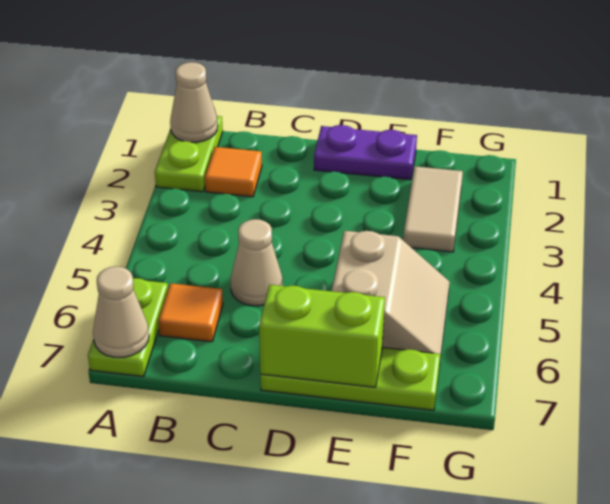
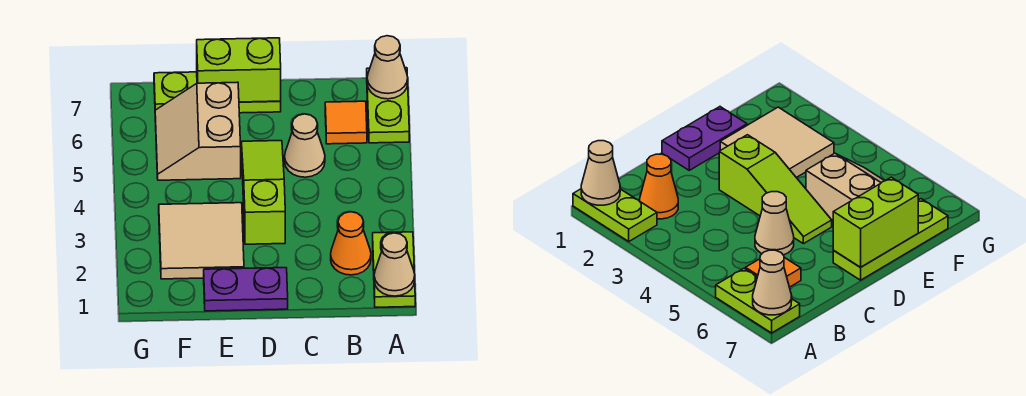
orange 1x1 tile [205,147,262,197] -> orange 1x1 cone [331,212,371,275]
none -> lime 1x3 slope [241,141,285,244]
tan 1x2 tile [403,166,463,252] -> tan 2x2 tile [159,203,244,279]

